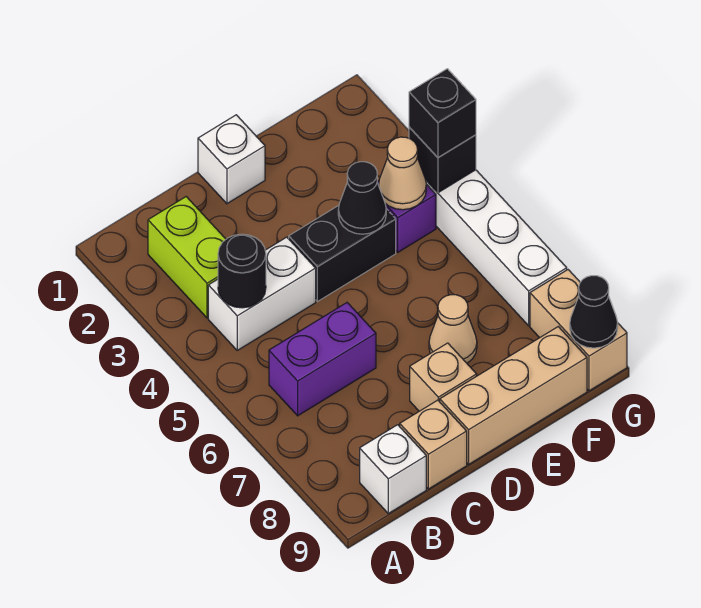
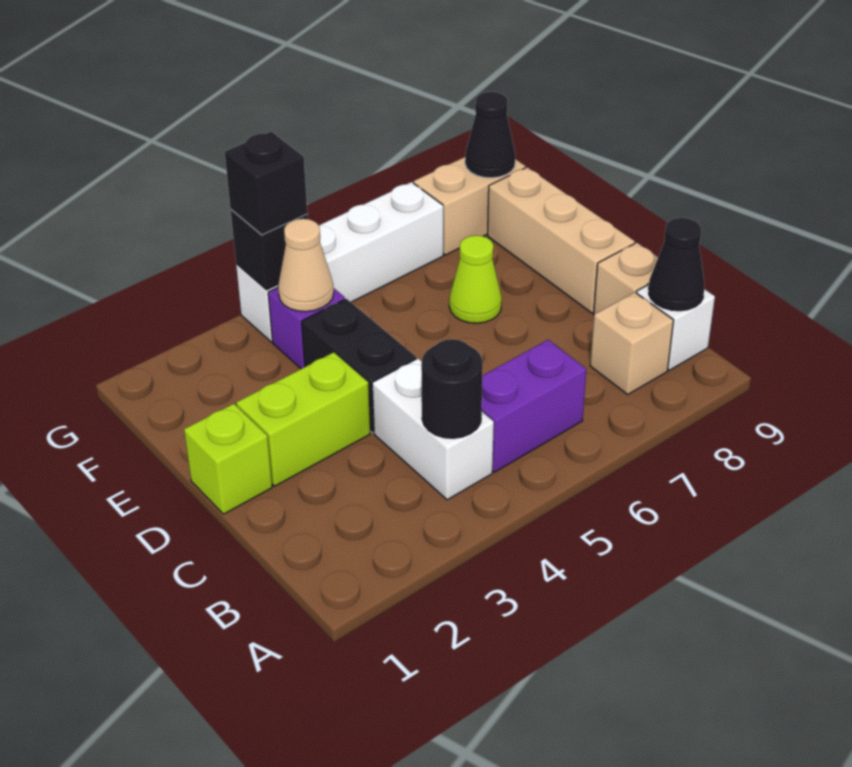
lime 1x2 brick [148,197,226,318] -> lime 1x2 brick moved to [236,352,370,486]
purple 1x2 brick [269,303,376,416] -> purple 1x2 brick turned to [482,340,586,472]
white 1x1 brick [198,115,265,204] -> lime 1x1 brick [184,404,272,514]
tan 1x1 brick [410,343,477,411] -> tan 1x1 brick moved to [590,292,673,394]
black 1x1 cone [338,162,386,234] -> black 1x1 cone moved to [649,218,704,311]
tan 1x1 cone [429,295,477,363] -> lime 1x1 cone [449,235,502,323]

